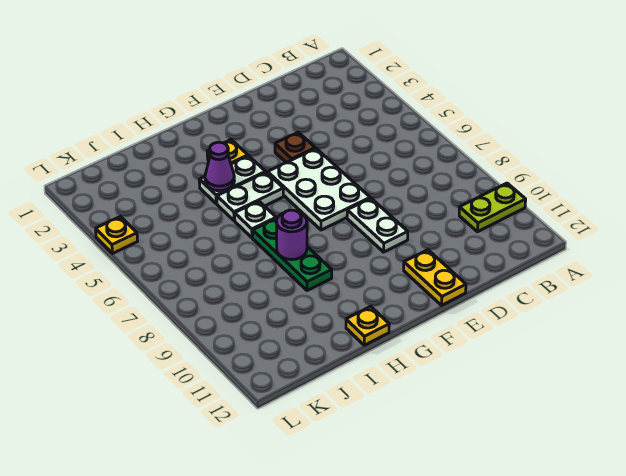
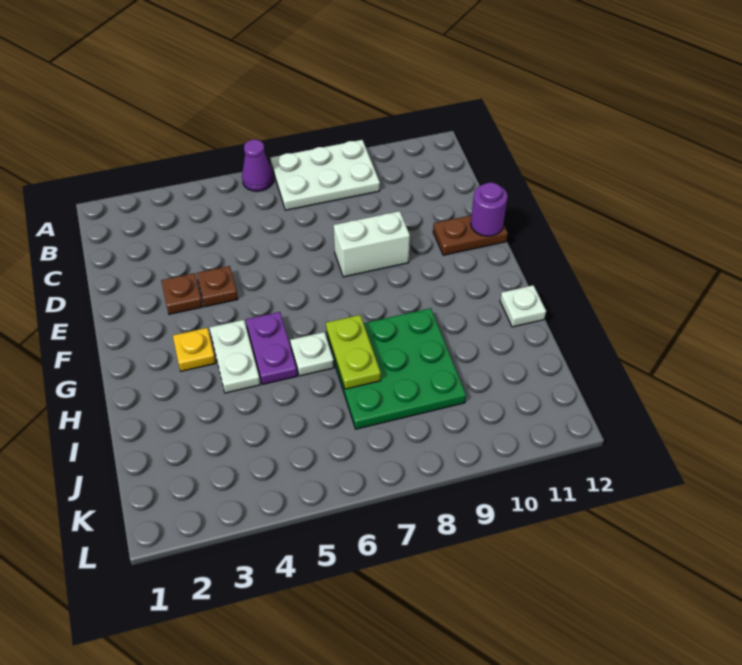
lime 1x2 plate [459,183,526,232] -> lime 1x2 plate moved to [326,315,381,389]
none -> brown 1x1 plate [161,273,203,314]
white 2x3 plate [268,149,370,230] -> white 2x3 plate moved to [271,140,380,210]
white 1x2 plate [347,198,408,252] -> white 1x2 brick [334,211,410,277]
yellow 1x2 plate [404,250,466,305] -> brown 1x2 plate [433,215,508,255]
white 1x2 plate [217,172,284,221] -> purple 1x2 plate [246,312,297,384]
purple 1x1 cone [205,142,234,191] -> purple 1x1 cone moved to [242,140,273,191]
green 1x3 plate [253,218,332,291] -> green 3x3 plate [326,308,466,429]
purple 1x1 round brick [276,210,307,260] -> purple 1x1 round brick moved to [471,183,507,236]
yellow 1x1 plate [346,306,389,345] -> white 1x1 plate [500,285,546,327]
yellow 1x1 plate [96,217,138,254] -> none

